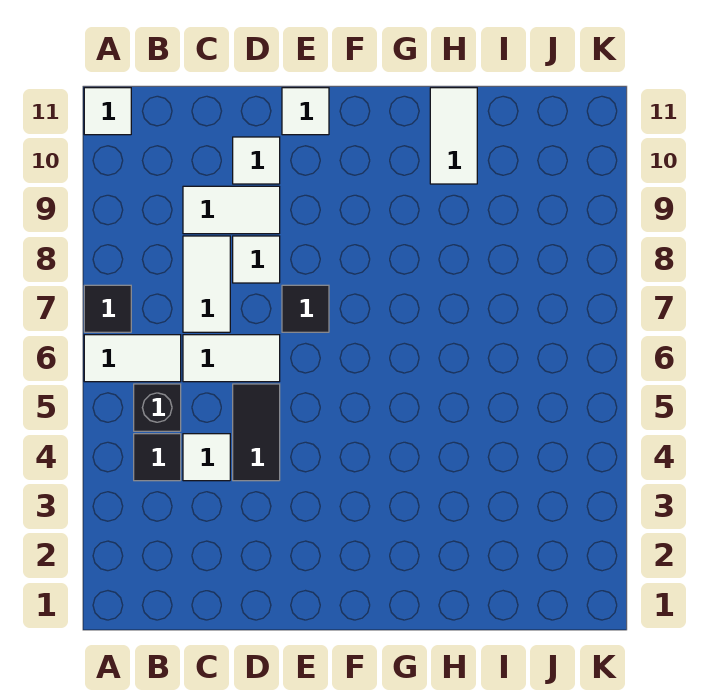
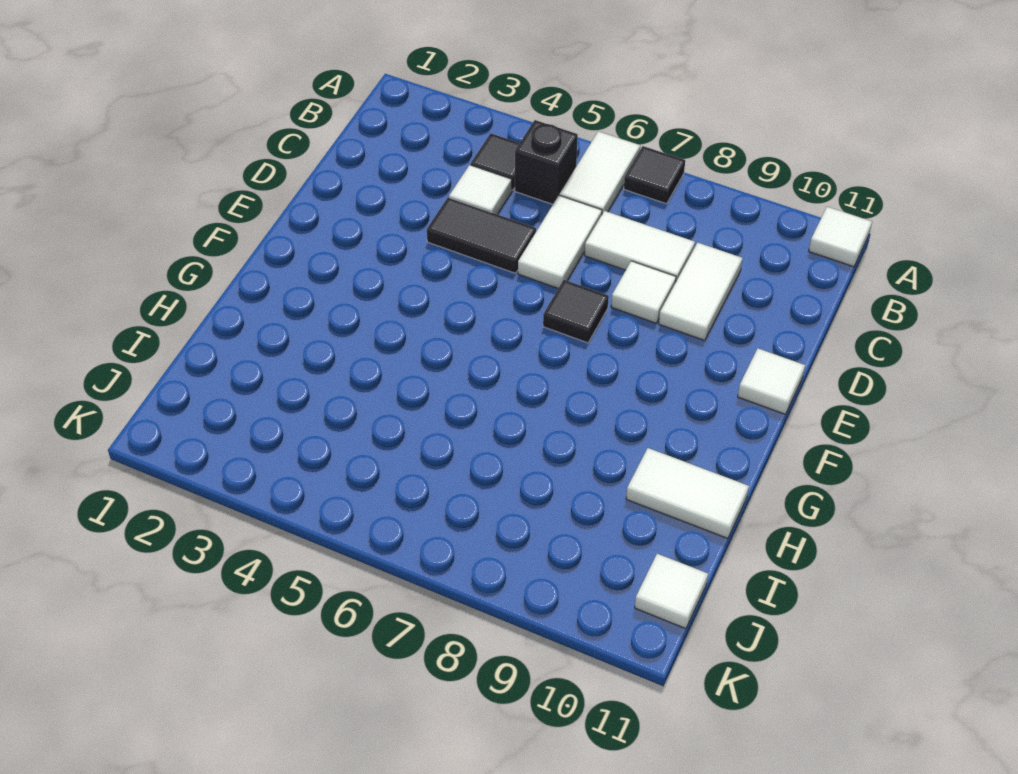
white 1x1 tile [233,137,280,184] -> white 1x1 tile moved to [635,554,708,629]

